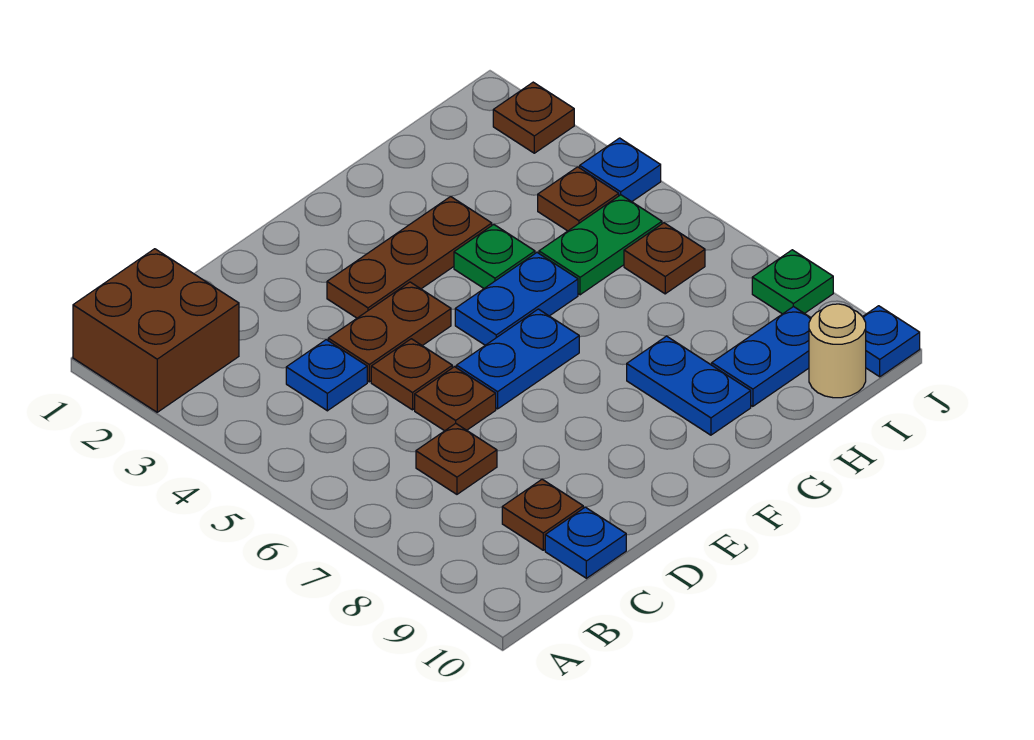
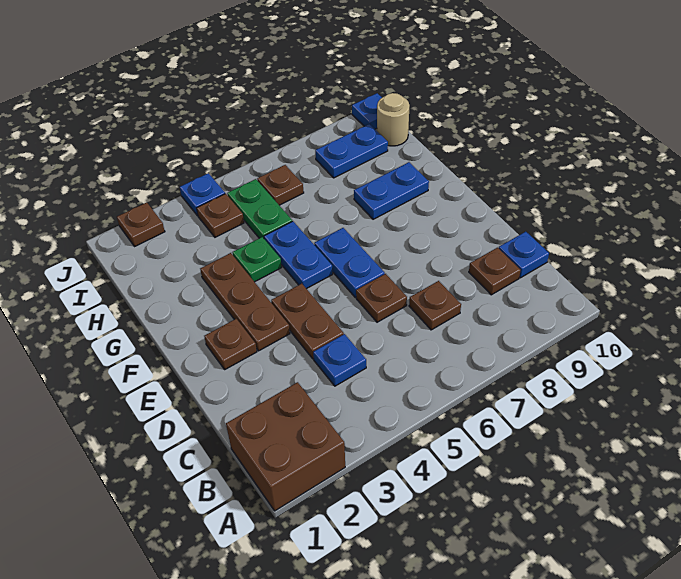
brown 1x1 plate [371,339,452,410] -> brown 1x1 plate moved to [204,319,257,369]
blue 1x2 plate [712,306,811,406] -> blue 1x2 plate turned to [315,124,388,178]
green 1x1 plate [752,250,833,314] -> none

